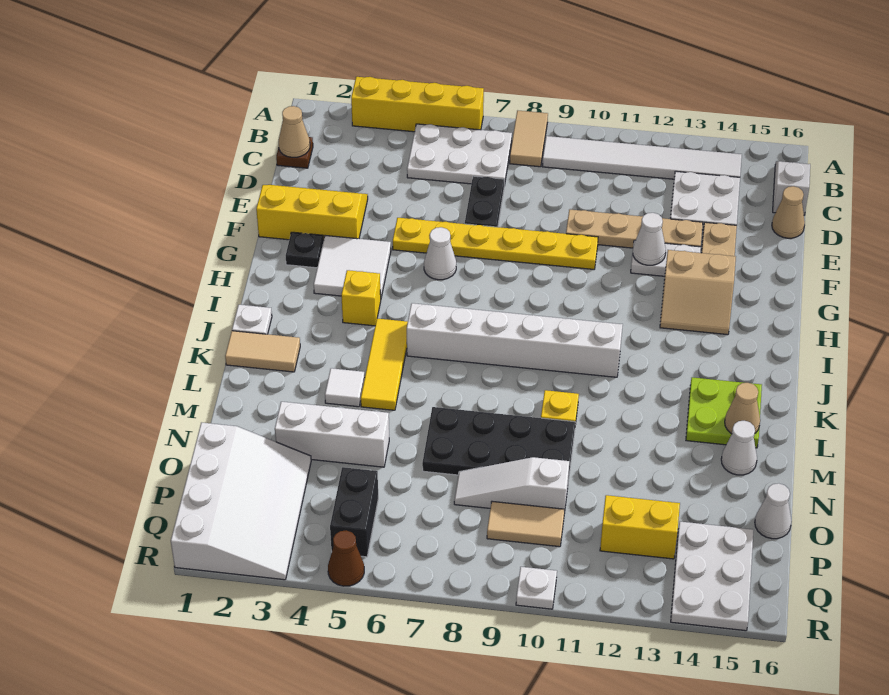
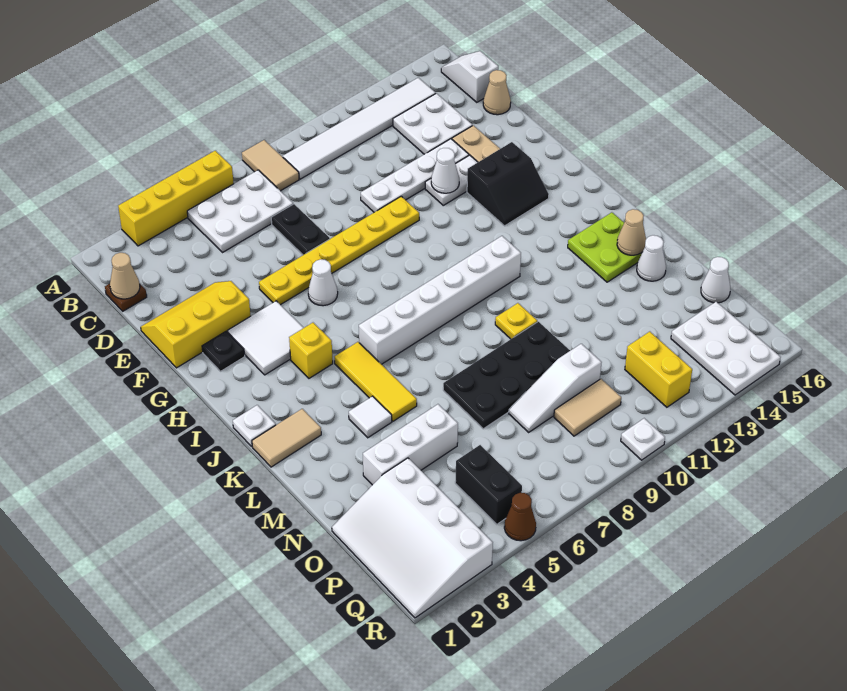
tan 1x4 plate [566,209,703,248] -> white 1x4 plate [361,139,469,212]
tan 2x2 slope [660,250,736,335] -> black 2x2 slope [467,142,549,226]
white 3x4 slope [171,422,311,580] -> white 3x4 slope turned to [332,458,493,618]
yellow 1x2 brick [600,495,680,559] -> yellow 1x2 brick turned to [625,332,692,407]

